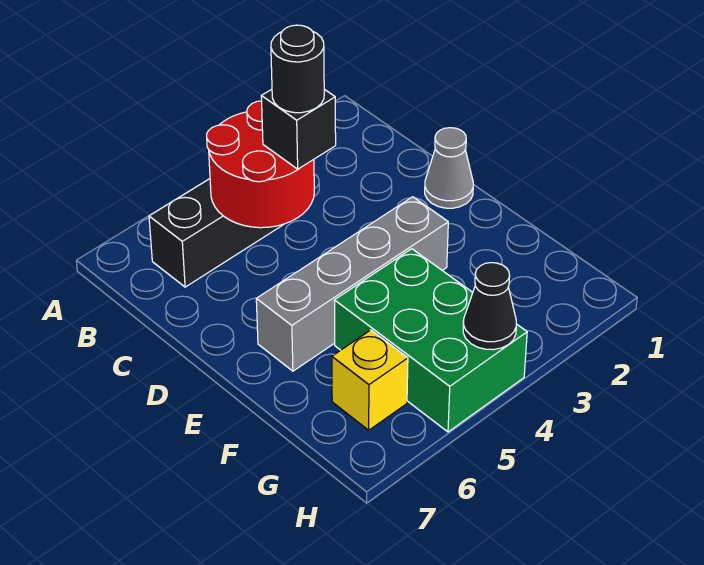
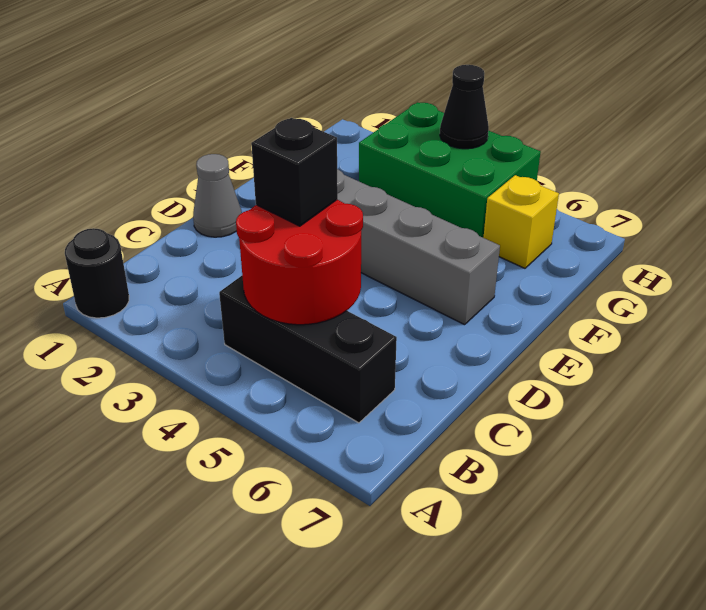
black 1x1 round brick [271,25,324,113] -> black 1x1 round brick moved to [65,228,129,318]
green 2x3 brick [334,249,527,432] -> green 2x3 brick turned to [359,102,541,237]

